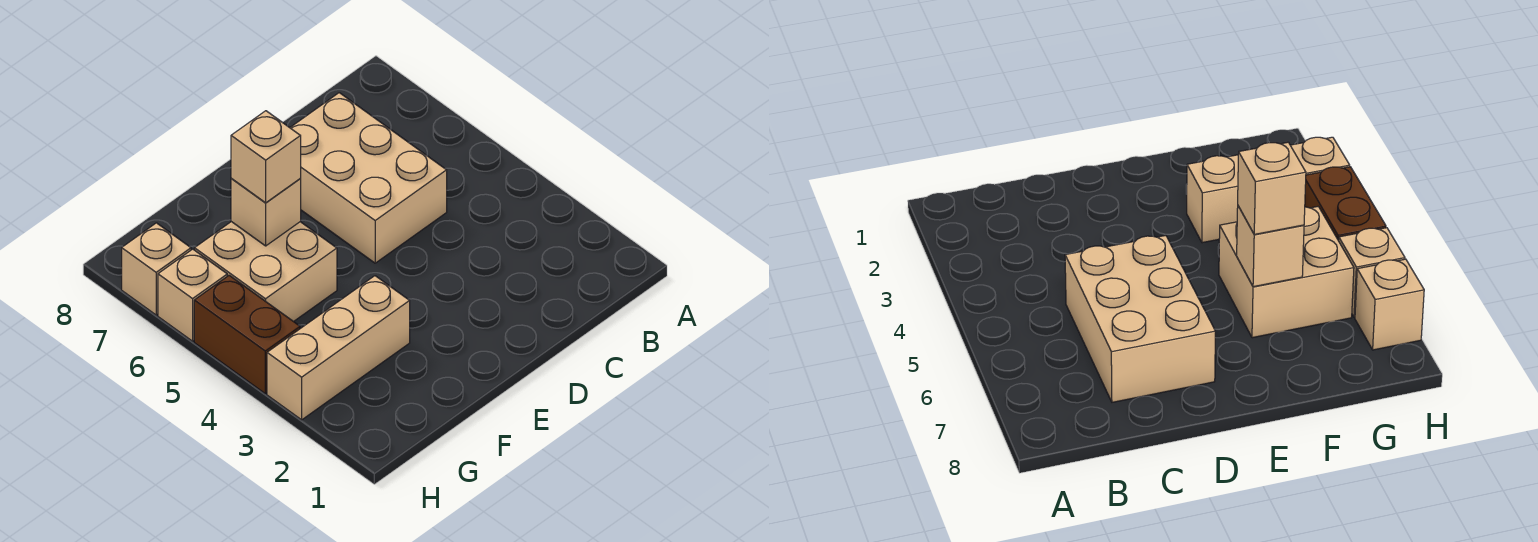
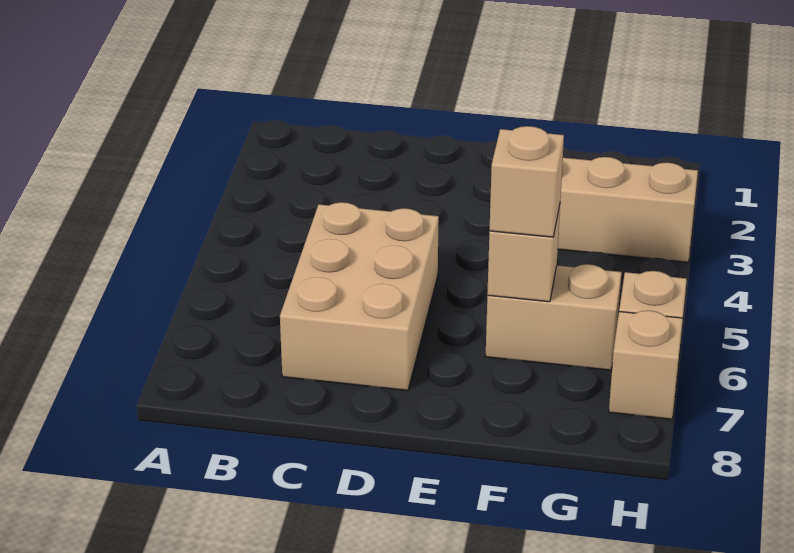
tan 2x2 brick [195,222,337,322] -> tan 1x2 brick [485,264,621,370]
brown 1x2 brick [194,275,300,394] -> none

